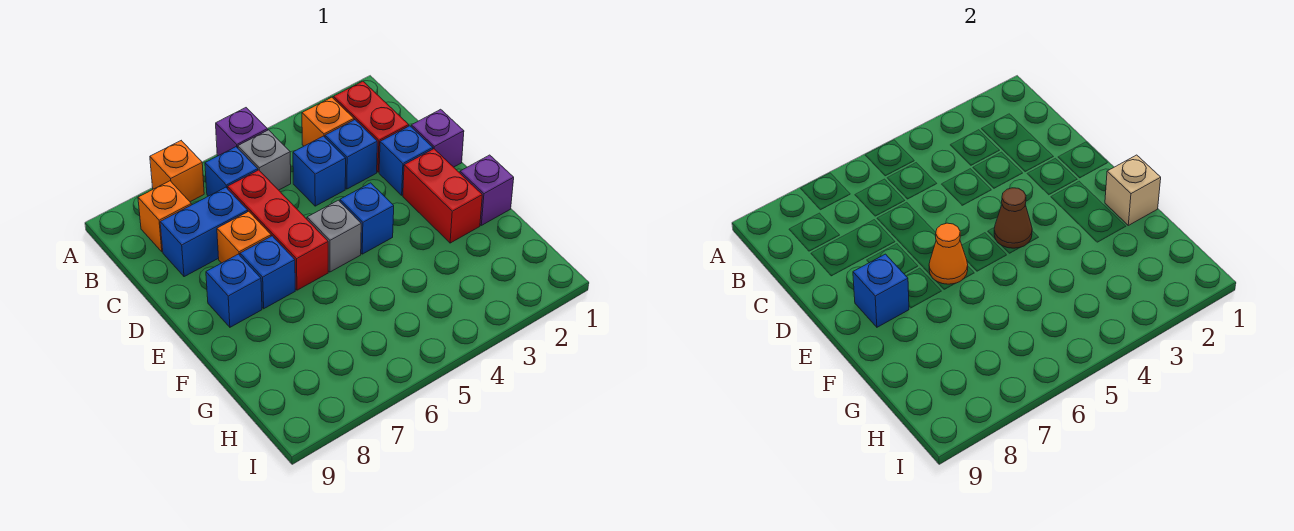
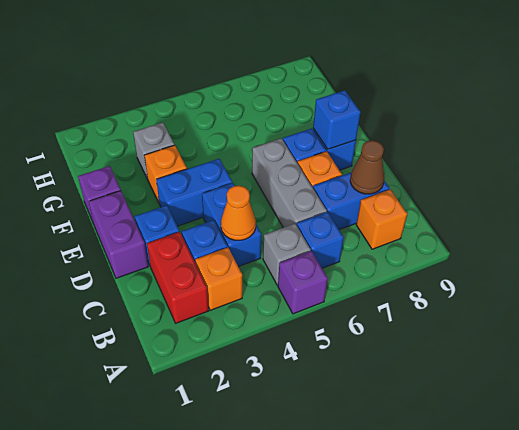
orange 1x1 brick [150,141,204,202] -> orange 1x1 brick moved to [145,145,187,202]
blue 1x1 brick [293,136,346,206] -> blue 1x2 brick [202,183,261,267]
red 1x3 brick [228,170,328,290] -> grey 1x3 brick [252,138,327,228]
purple 1x1 brick [411,109,464,167] -> purple 1x2 brick [89,191,148,278]
red 1x2 brick [403,149,482,243] -> none
blue 1x1 brick [340,183,394,254] -> blue 1x2 brick [156,159,232,226]
brown 1x1 cone [994,188,1032,248] -> brown 1x1 cone moved to [350,140,384,194]
grey 1x1 brick [307,200,361,272] -> grey 1x1 brick moved to [133,123,174,179]
orange 1x1 cone [929,223,968,284] -> orange 1x1 cone moved to [221,186,256,240]
tan 1x1 brick [1105,155,1161,225] -> none

